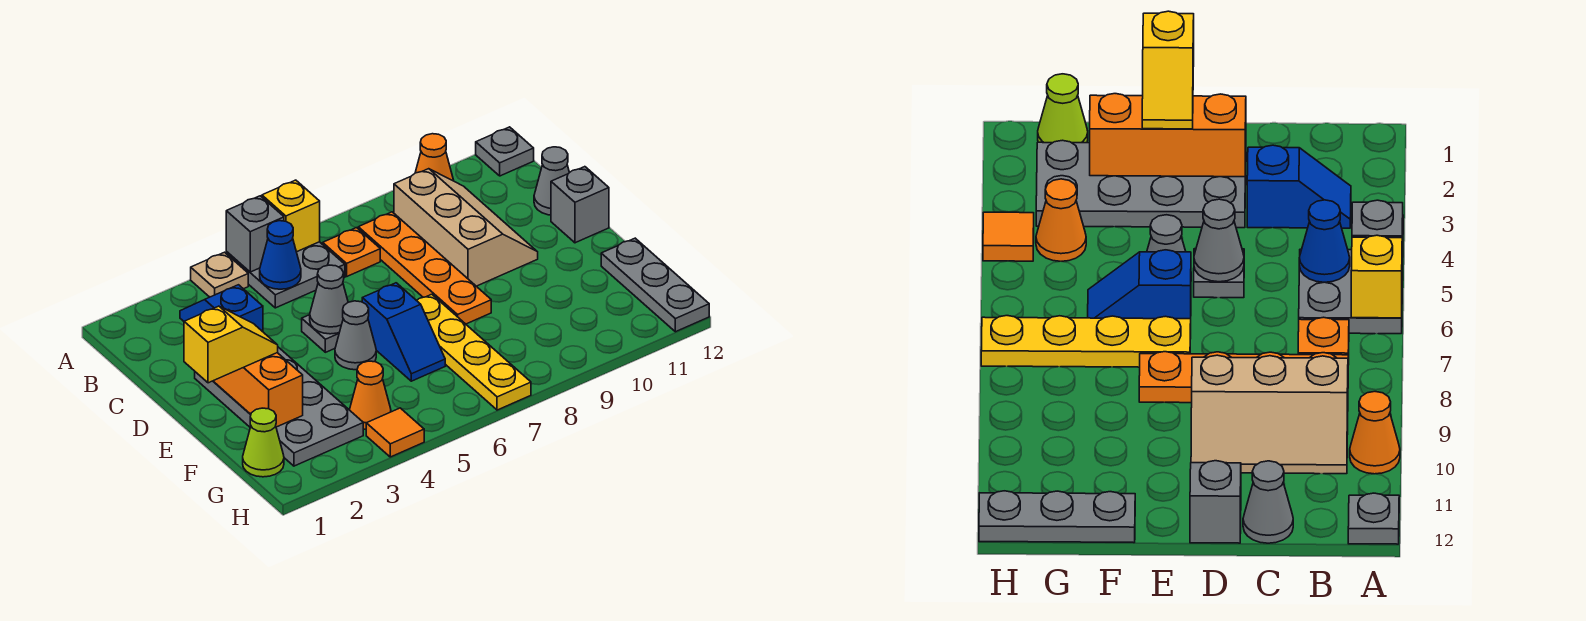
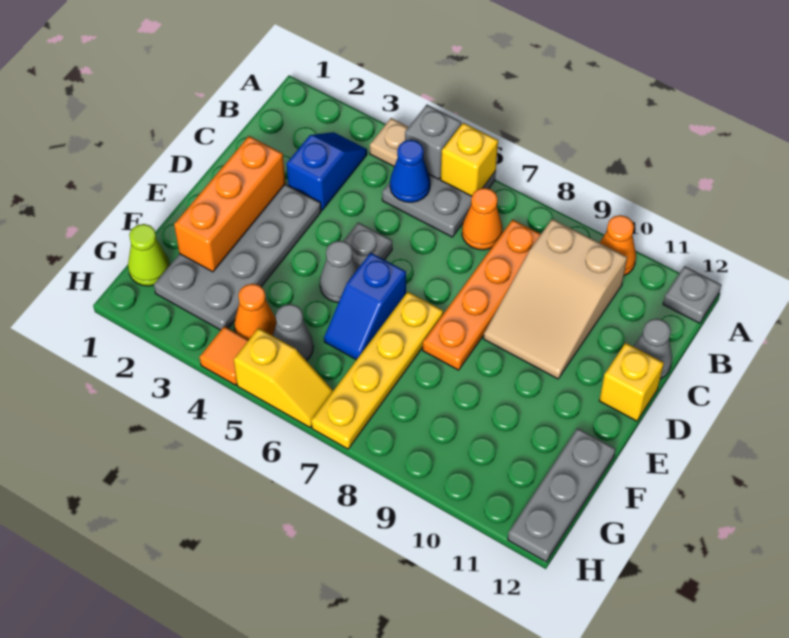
orange 1x1 plate [323,228,380,276] -> orange 1x1 cone [462,188,503,250]
tan 2x3 slope [394,169,538,286] -> tan 2x3 slope turned to [483,219,627,379]
grey 1x1 cone [310,265,348,334] -> grey 1x1 cone moved to [273,304,313,361]
grey 1x1 brick [551,167,609,243] -> yellow 1x1 brick [599,343,664,421]
yellow 1x2 slope [184,306,278,383] -> yellow 1x2 slope moved to [234,328,333,427]

